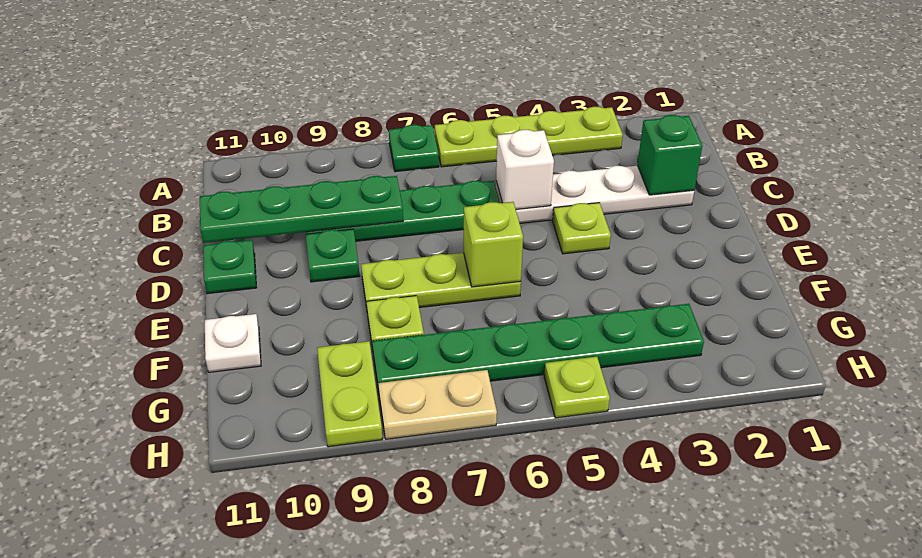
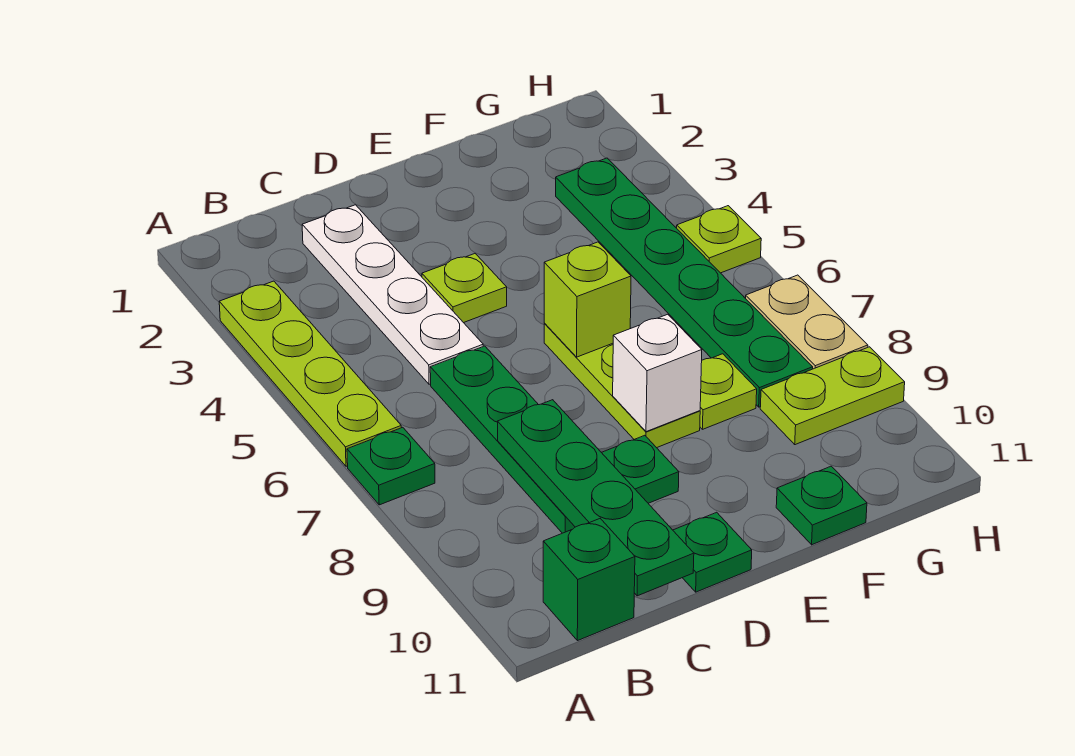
green 1x1 brick [637,115,702,195] -> green 1x1 brick moved to [543,519,635,641]
white 1x1 brick [496,130,554,209] -> white 1x1 brick moved to [613,314,702,432]
white 1x1 plate [205,314,261,372] -> green 1x1 plate [776,466,867,545]

